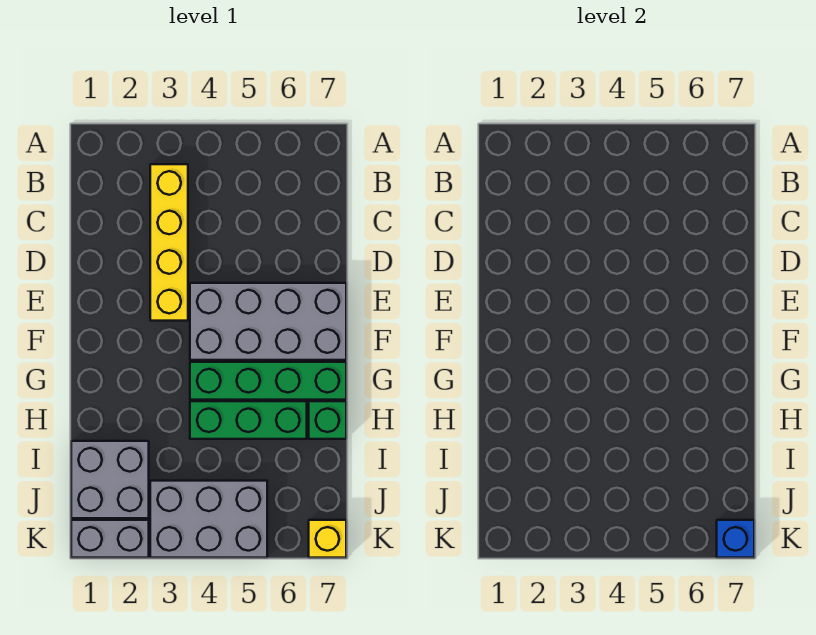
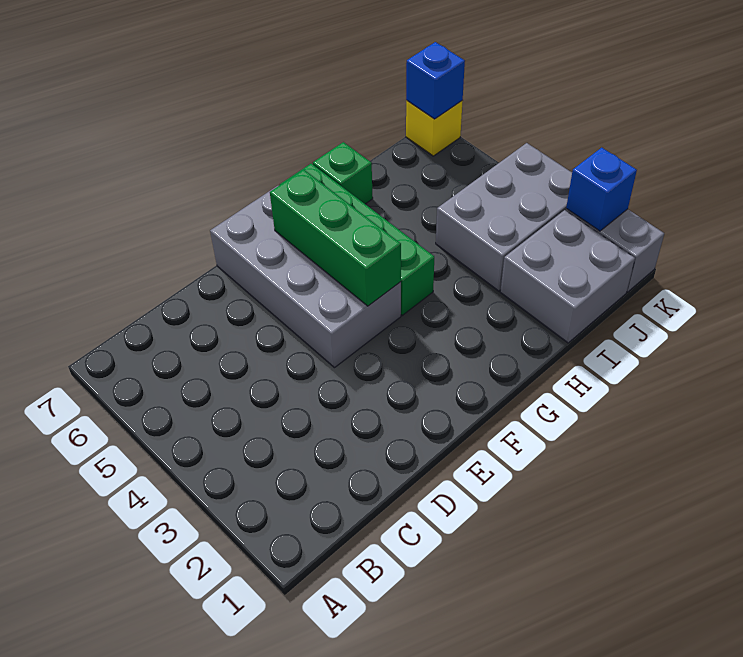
yellow 1x4 brick [150,164,188,321] -> none
green 1x3 brick [190,401,307,439] -> green 1x3 brick moved to [270,169,401,306]
grey 2x3 brick [150,481,267,558] -> grey 2x3 brick turned to [436,143,572,291]
none -> blue 1x1 brick [566,148,637,231]

